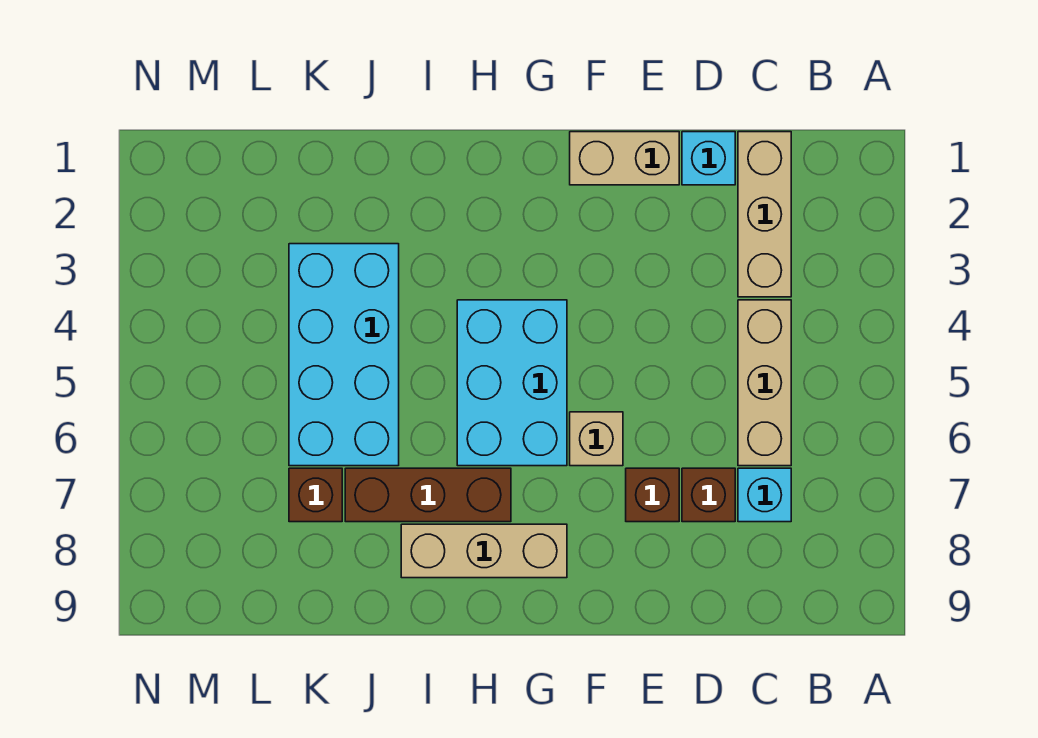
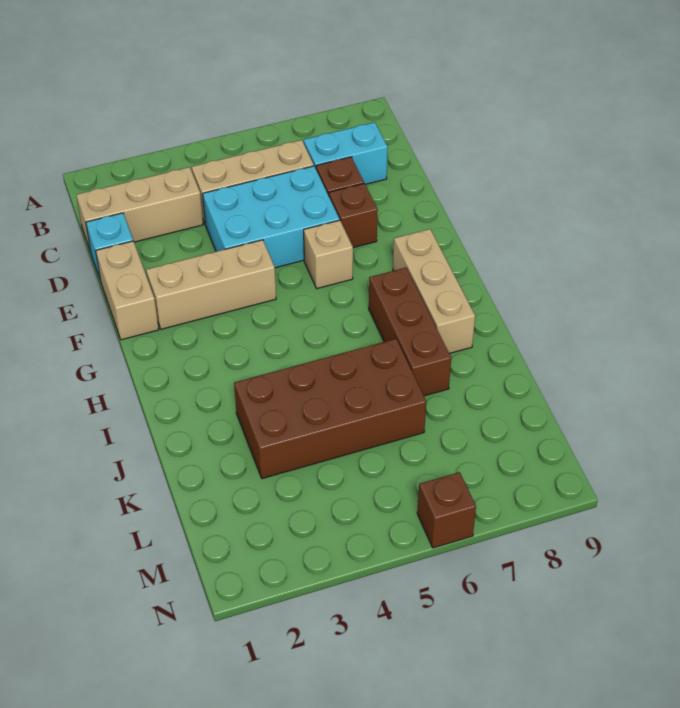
cyan 1x1 brick [738,468,791,522] -> cyan 1x2 brick [304,122,388,184]
none -> tan 1x3 brick [146,240,276,329]
cyan 2x3 brick [457,300,567,466] -> cyan 2x3 brick moved to [203,166,340,268]
cyan 2x4 brick [289,244,399,466] -> brown 2x4 brick [234,339,426,479]
brown 1x1 brick [289,468,342,522] -> brown 1x1 brick moved to [417,472,476,548]

